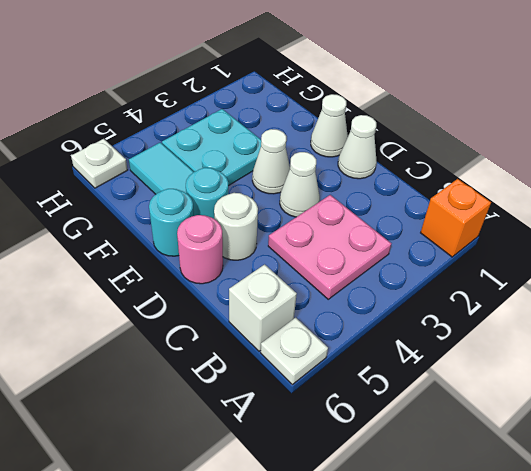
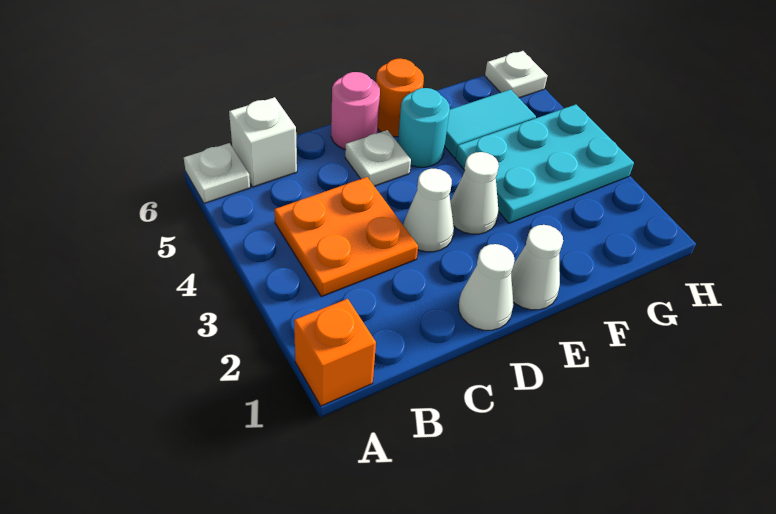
pink 2x2 plate [268,195,391,299] -> orange 2x2 plate [274,177,418,297]
white 1x1 round brick [214,193,258,260] -> white 1x1 plate [345,130,411,186]
cyan 1x1 round brick [149,189,194,256] -> orange 1x1 round brick [376,59,424,137]
cyan 2x2 plate [162,109,261,186] -> cyan 2x3 plate [456,105,634,223]

